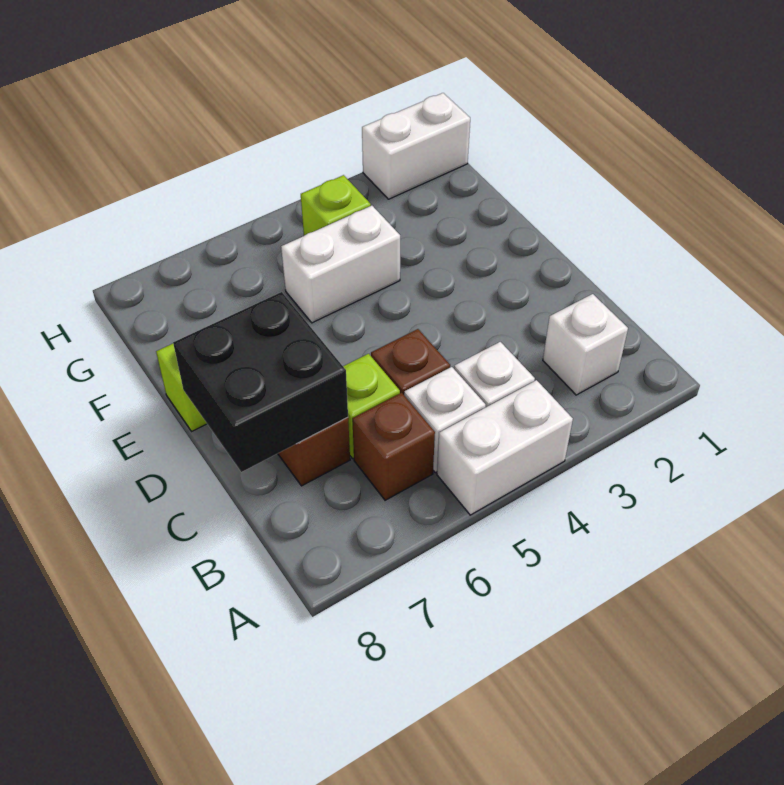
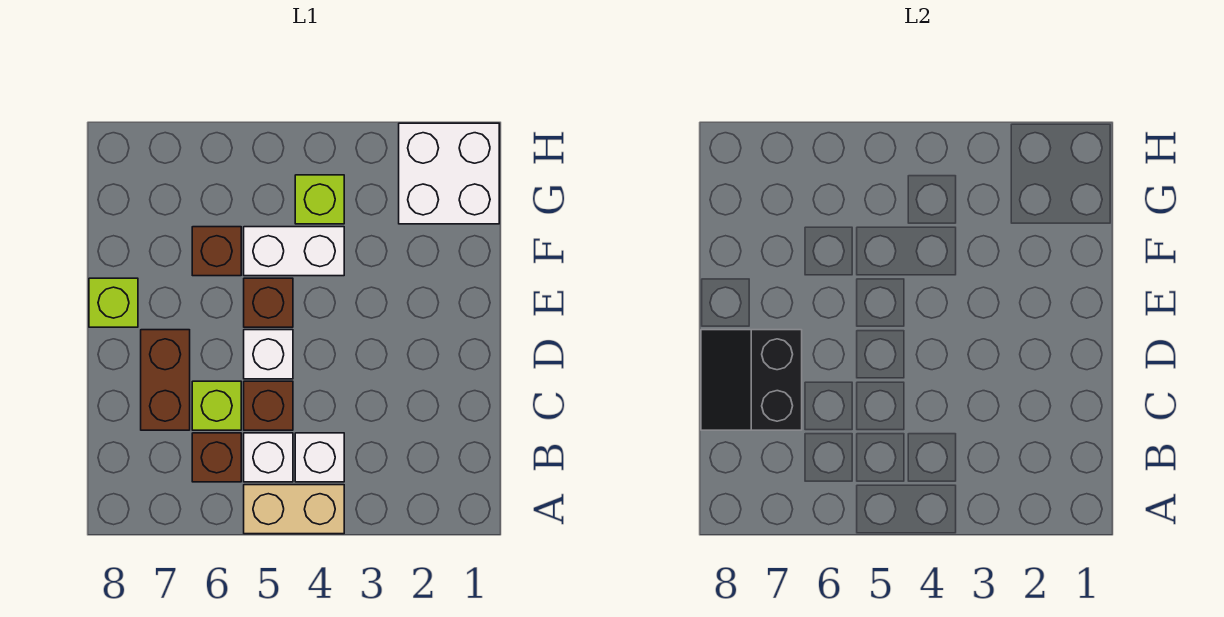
white 1x2 brick [437,380,573,515] -> tan 1x2 brick [244,485,344,534]
white 1x1 brick [543,294,628,395] -> white 1x1 brick moved to [244,330,293,379]
black 2x2 brick [173,292,348,472] -> black 2x2 slope [701,330,802,430]
none -> brown 1x1 brick [244,278,293,327]
none -> brown 1x1 brick [192,227,241,276]
white 1x2 brick [362,93,470,199] -> white 2x2 brick [399,123,499,224]

